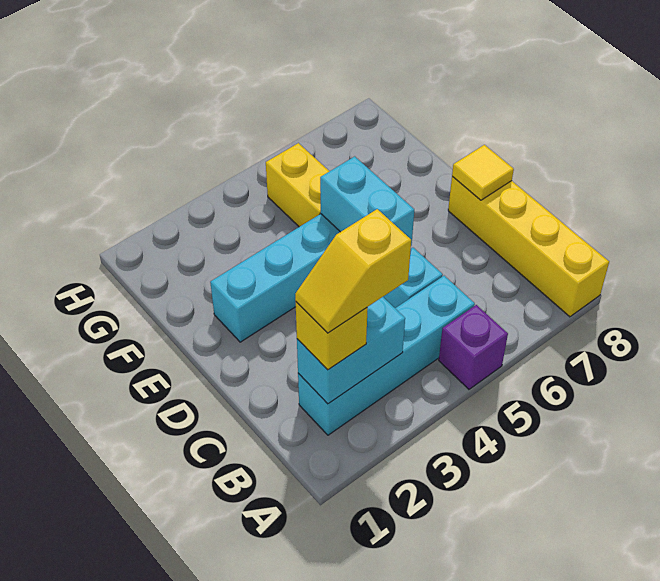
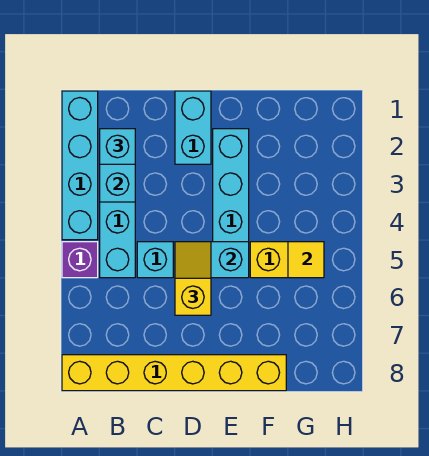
none -> cyan 1x4 brick [62,91,98,240]
yellow 1x4 brick [448,177,609,317] -> yellow 1x6 brick [62,355,286,391]
yellow 1x1 brick [296,302,368,370] -> cyan 1x1 brick [100,129,135,164]
yellow 1x2 slope [295,209,411,333] -> yellow 1x2 slope moved to [175,242,211,315]
none -> cyan 1x2 brick [175,91,211,164]
yellow 1x1 tile [452,145,514,200] -> yellow 1x1 tile moved to [288,242,324,278]

